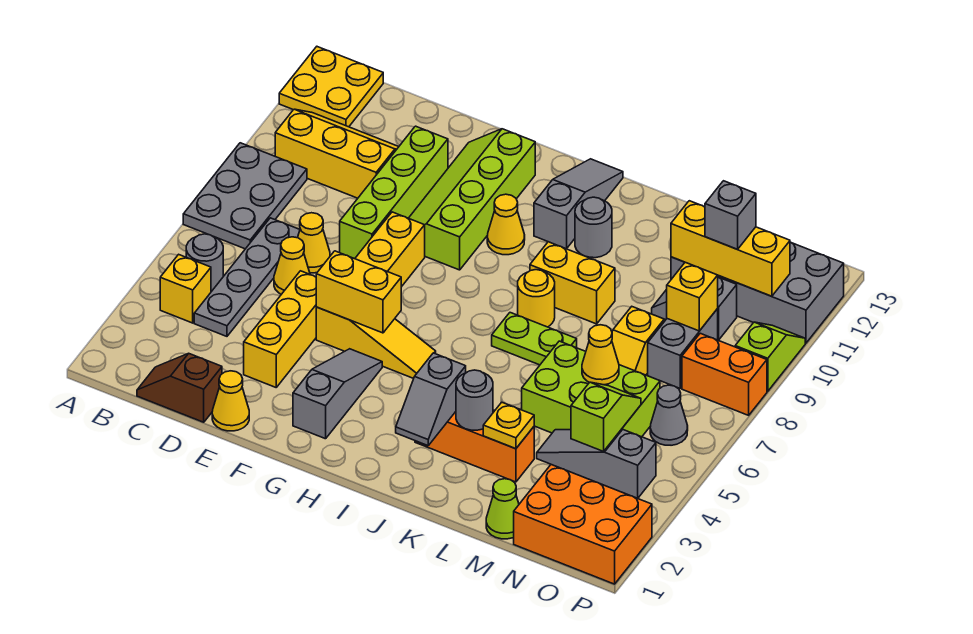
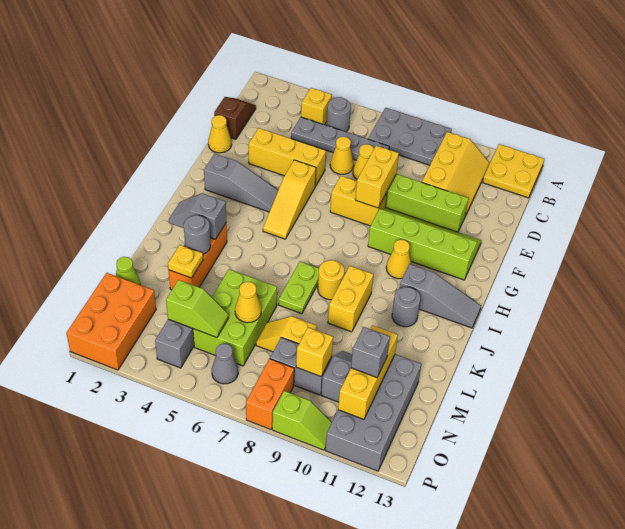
yellow 1x2 brick [316,251,401,333] -> yellow 1x2 brick moved to [355,146,399,208]

